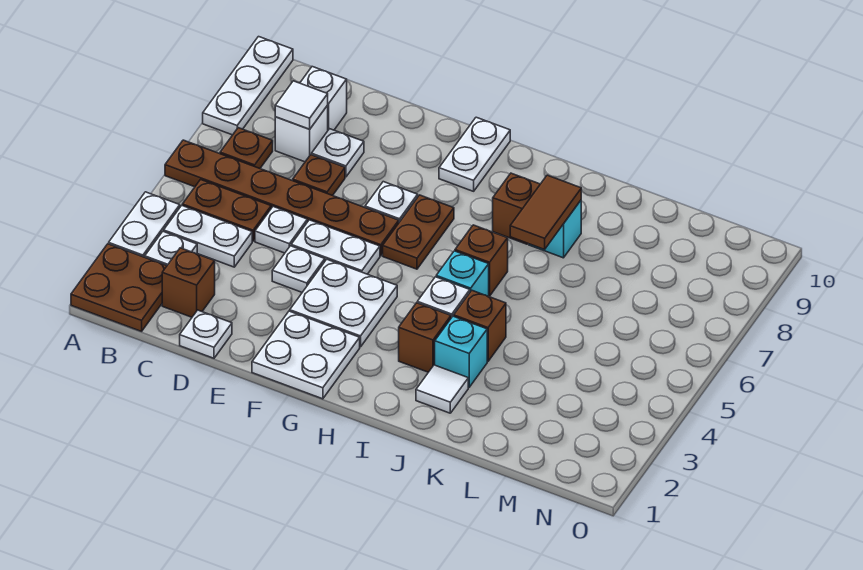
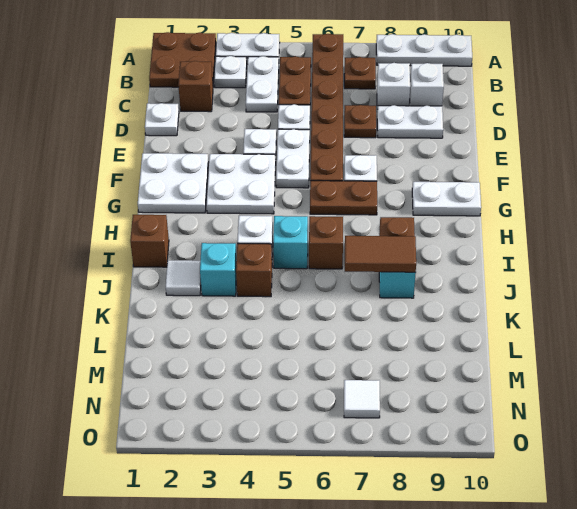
white 1x1 tile [275,81,328,129] -> white 1x1 tile moved to [344,380,380,418]
white 1x1 plate [312,129,364,177] -> white 1x2 plate [377,105,443,138]
brown 1x1 brick [399,303,451,372] -> brown 1x1 brick moved to [130,215,169,267]

